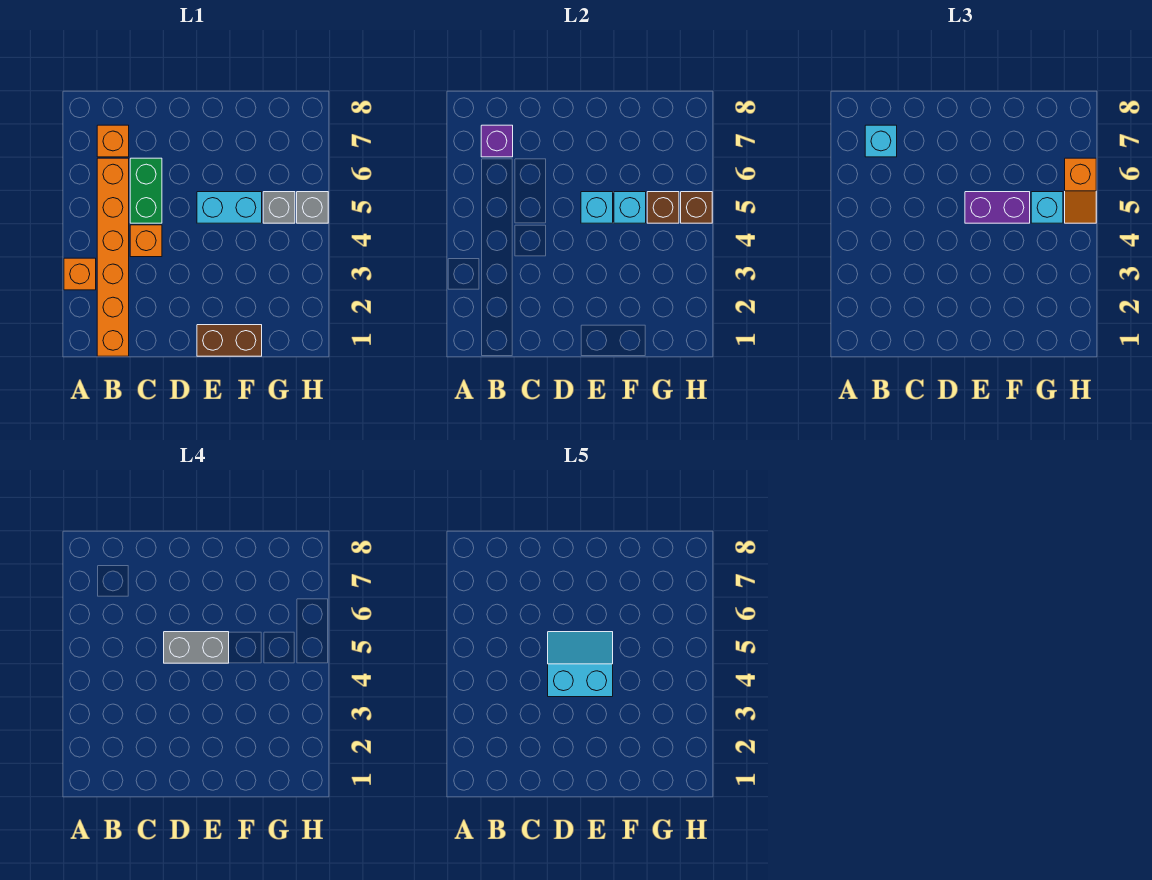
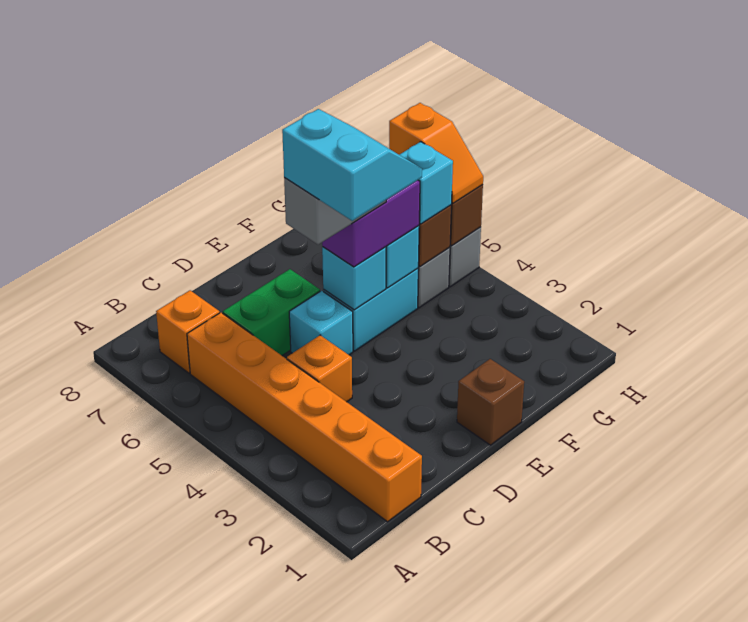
orange 1x1 brick [64,258,96,290] -> none
purple 1x1 brick [481,125,513,157] -> none
cyan 1x1 brick [865,125,897,157] -> cyan 1x1 brick moved to [289,291,353,355]
green 1x2 brick [130,158,162,223] -> green 1x2 brick turned to [223,269,320,356]
cyan 2x2 slope [548,632,613,697] -> cyan 2x2 slope turned to [282,109,422,221]
brown 1x2 brick [197,325,262,356] -> brown 1x1 brick [457,359,524,445]

